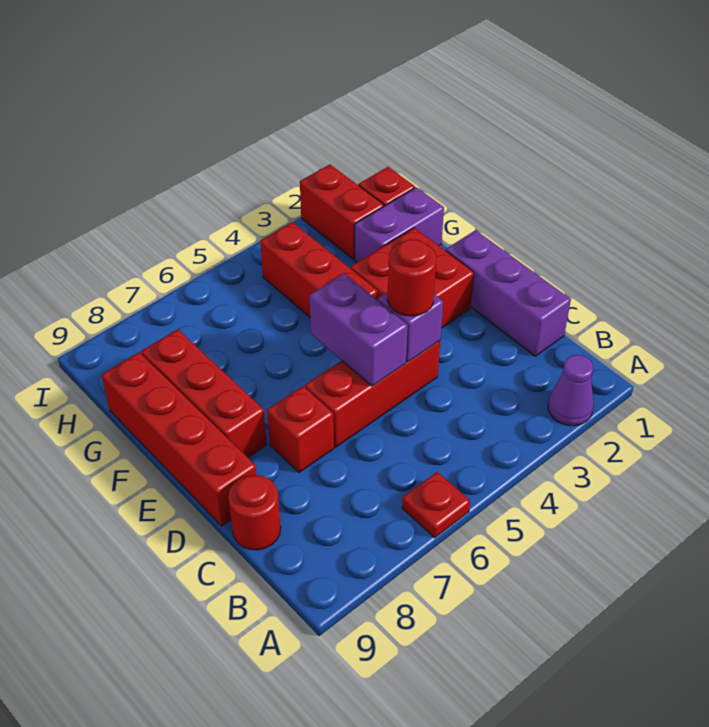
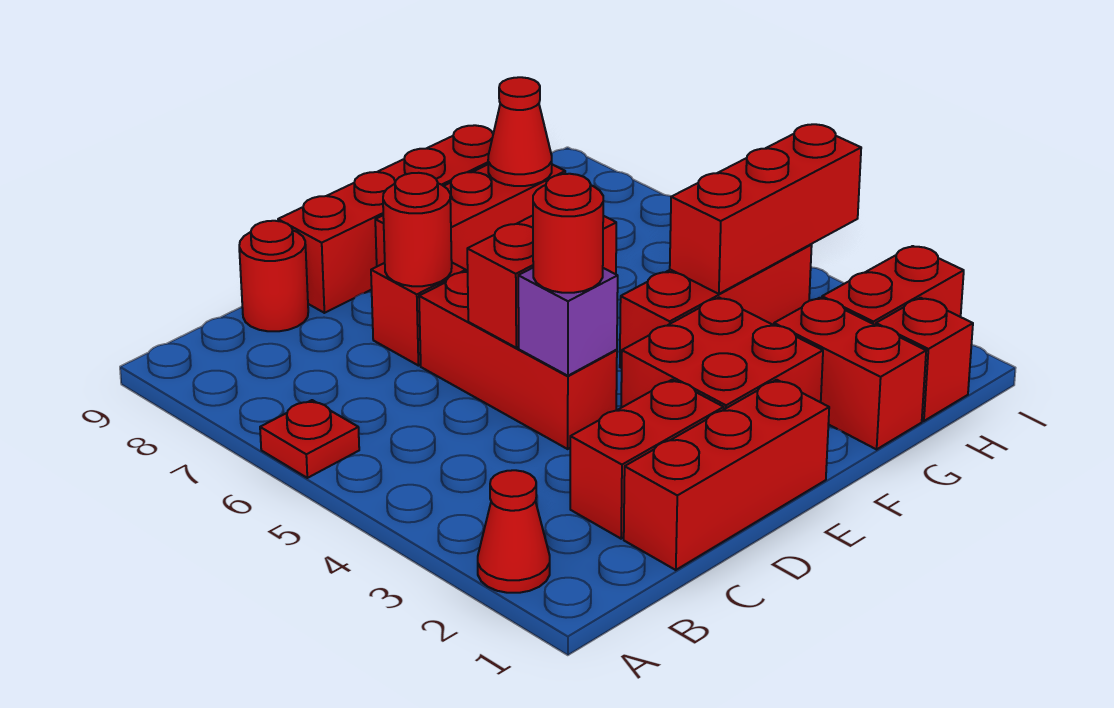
purple 1x1 cone [548,355,594,426] -> red 1x1 cone [478,470,550,593]
purple 1x3 brick [446,230,571,356] -> red 1x3 brick [624,380,829,570]
none -> red 1x2 brick [570,380,724,539]
purple 1x2 brick [310,274,408,386] -> red 1x2 brick [467,216,616,348]
none -> red 1x1 round brick [383,173,452,286]
purple 1x2 brick [355,187,444,262] -> red 1x2 brick [774,298,926,449]
none -> red 1x3 brick [670,124,861,294]
none -> red 1x1 cone [488,77,552,186]

